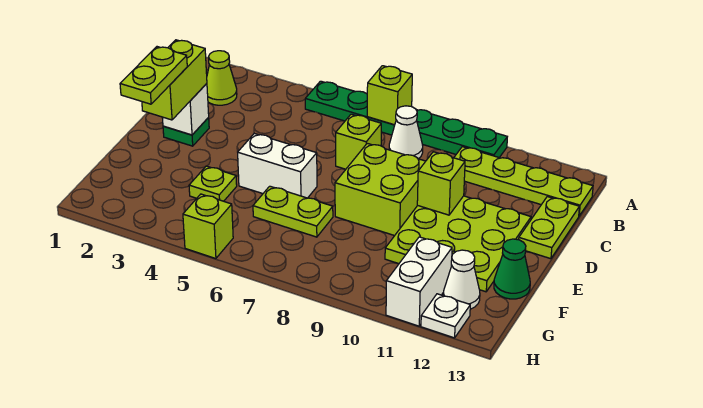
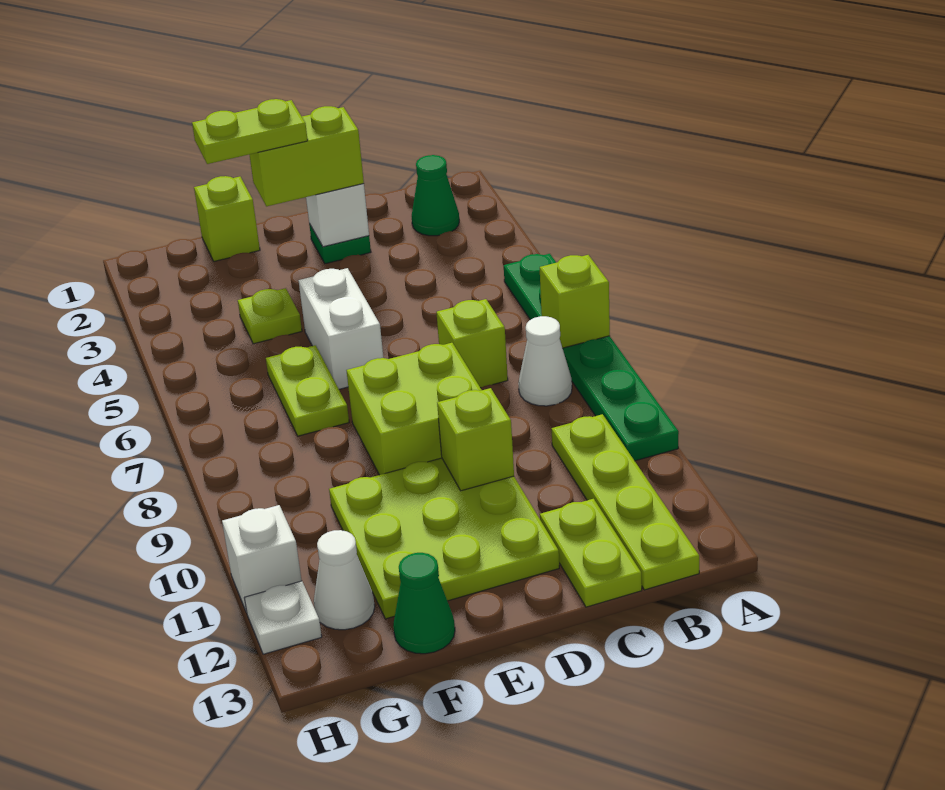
lime 1x1 cone [207,51,237,105] -> green 1x1 cone [412,155,459,236]
lime 1x2 plate [519,197,579,259] -> lime 1x2 plate turned to [540,499,642,607]
white 1x2 brick [386,237,452,326] -> white 1x1 brick [222,505,302,613]
lime 1x1 brick [183,194,233,258] -> lime 1x1 brick moved to [194,176,260,261]

